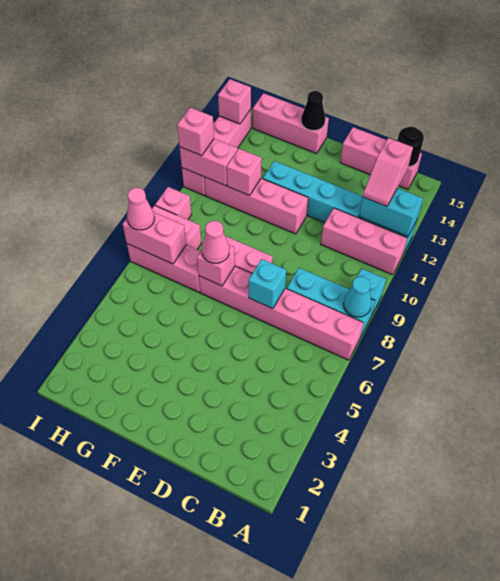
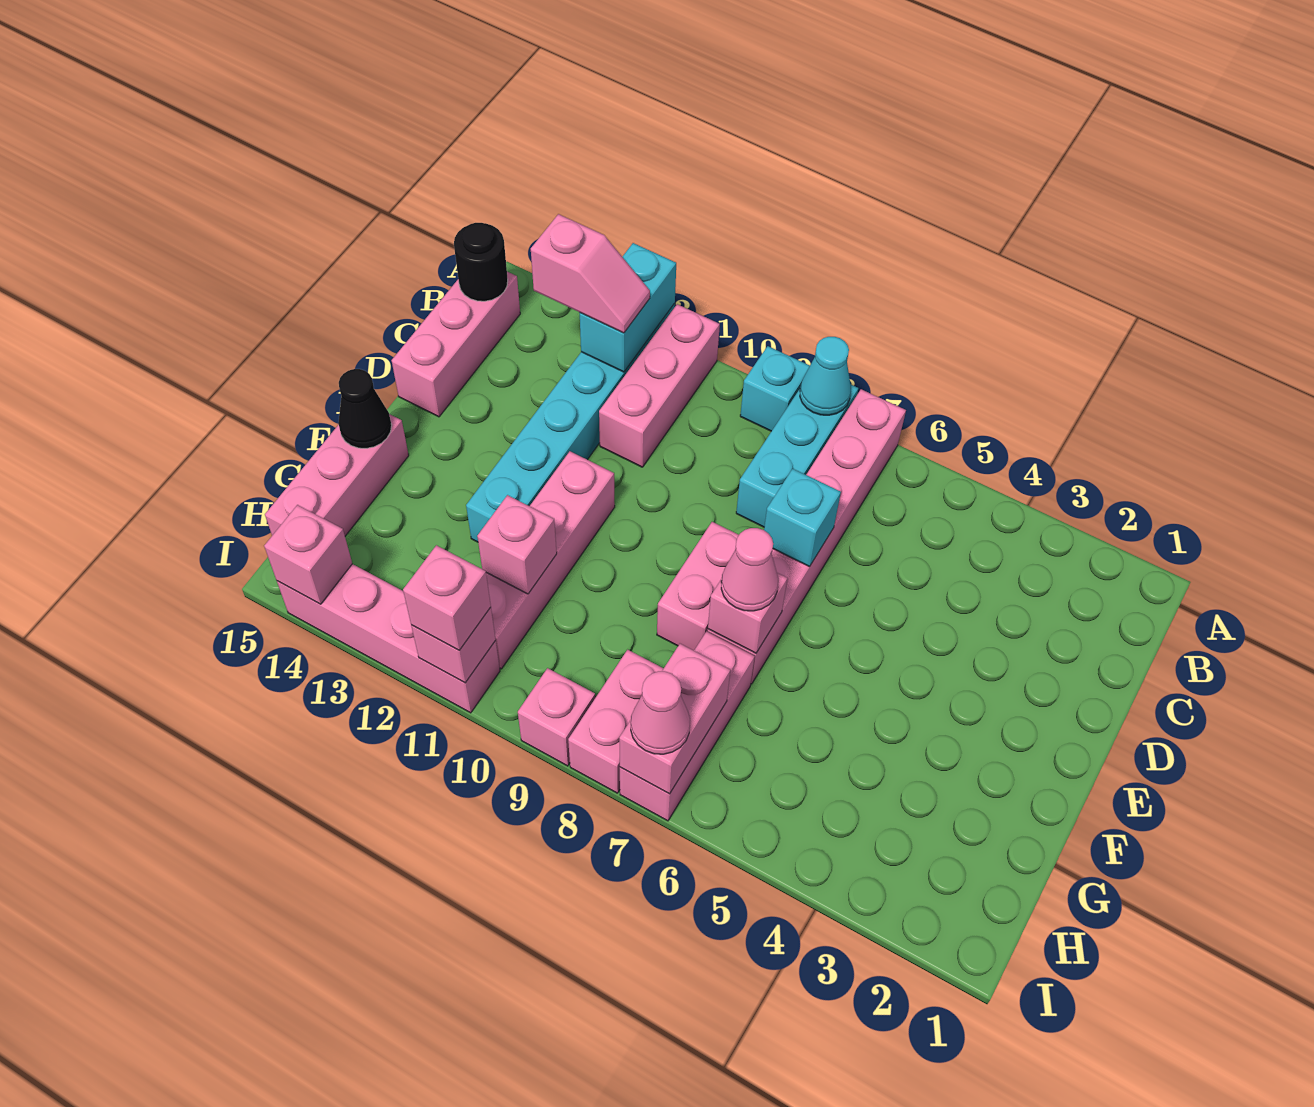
pink 1x2 brick [180,139,238,186] -> pink 1x1 brick [411,607,496,683]

